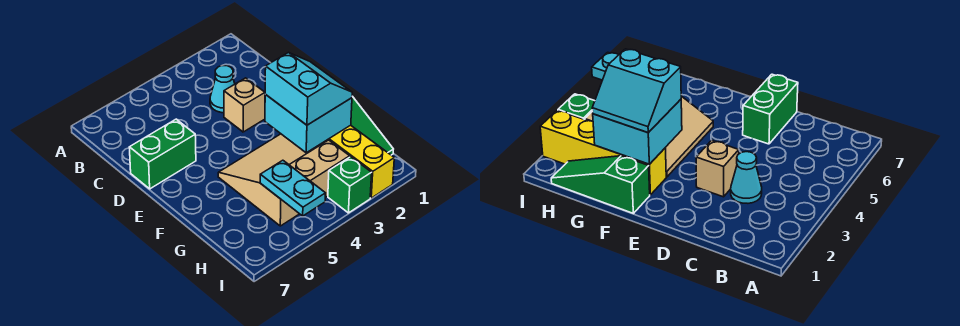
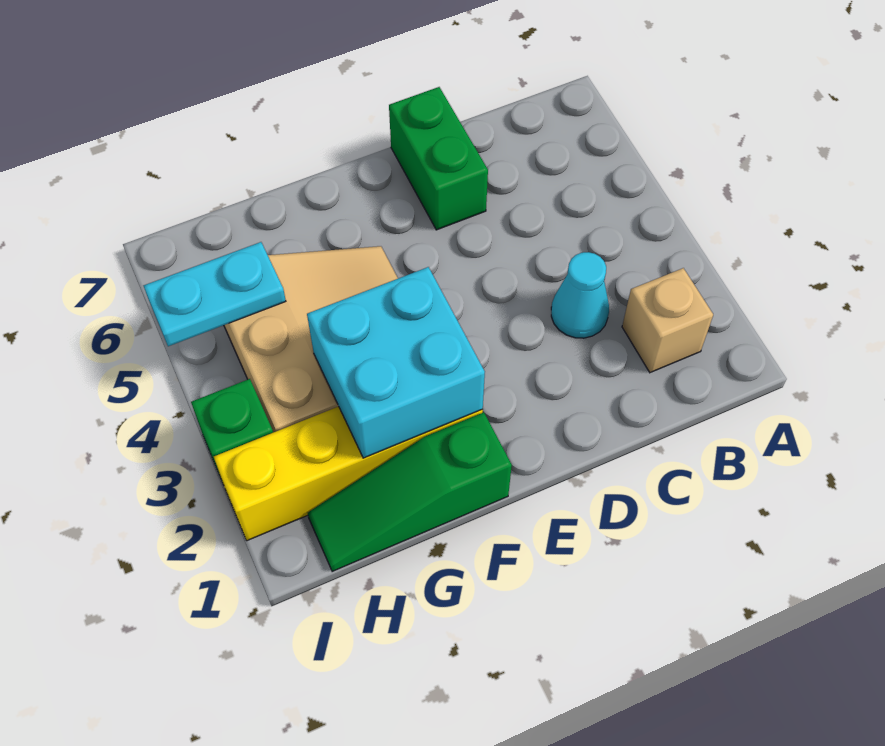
tan 1x1 brick [224,78,265,132] -> tan 1x1 brick moved to [622,268,713,373]
cyan 2x2 slope [265,53,352,125] -> none

